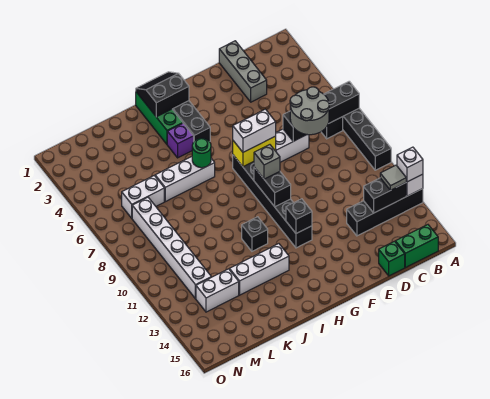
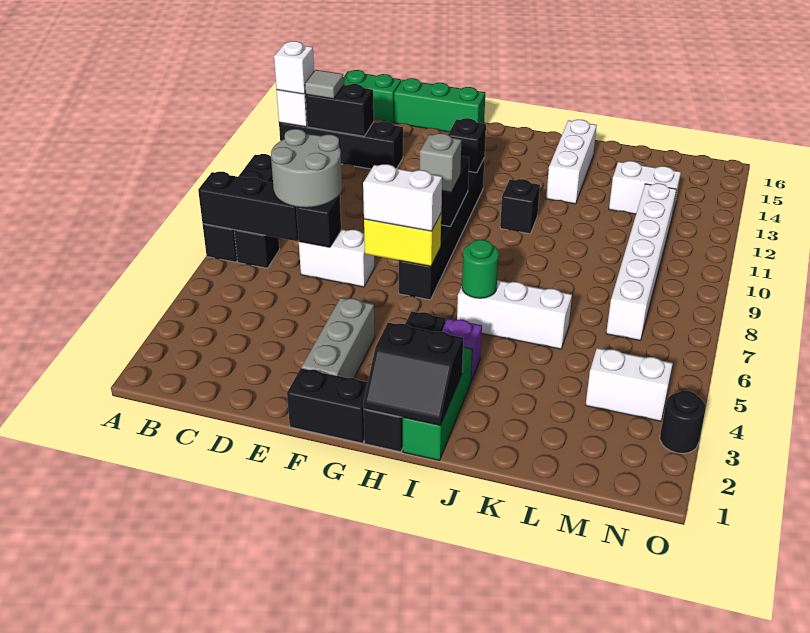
grey 1x3 brick [219,41,267,102] -> grey 1x3 brick moved to [302,298,375,378]
green 1x1 brick [379,241,405,276] -> green 1x3 brick [394,78,485,132]
none -> black 1x2 brick [287,368,368,443]
white 1x3 brick [229,244,289,295] -> white 1x3 brick turned to [546,119,597,204]
white 1x2 brick [122,176,164,218] -> white 1x2 brick moved to [586,348,673,421]
none -> black 1x1 round brick [660,391,706,453]

